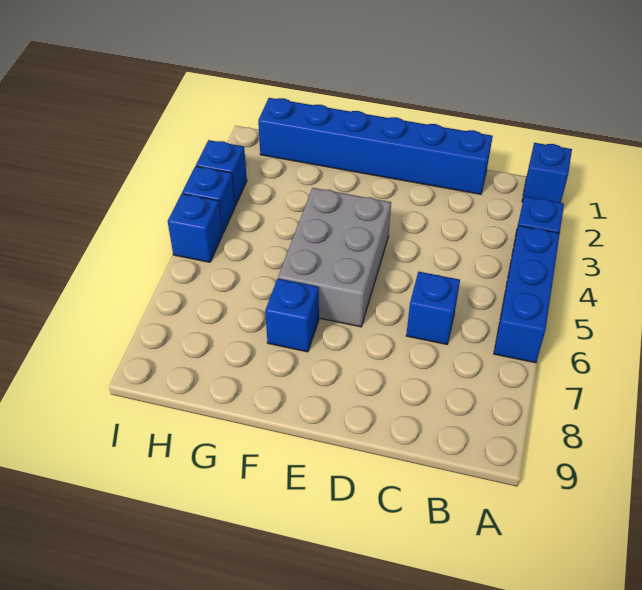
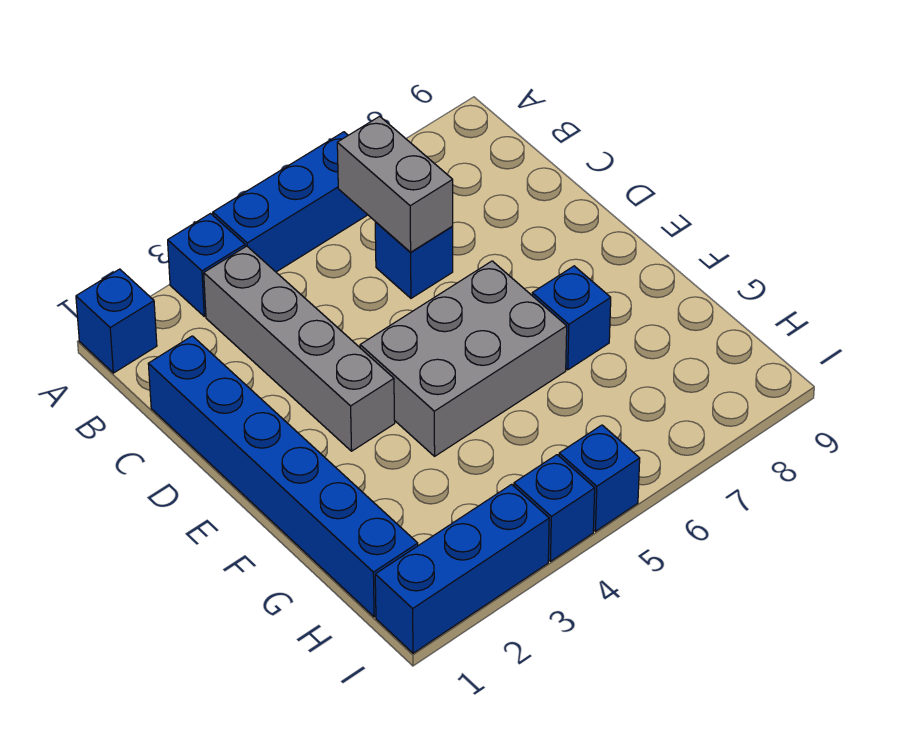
none -> grey 1x4 brick [204,246,395,451]
none -> grey 1x2 brick [337,116,453,252]
blue 1x1 brick [196,140,247,206] -> blue 1x3 brick [375,484,549,653]

